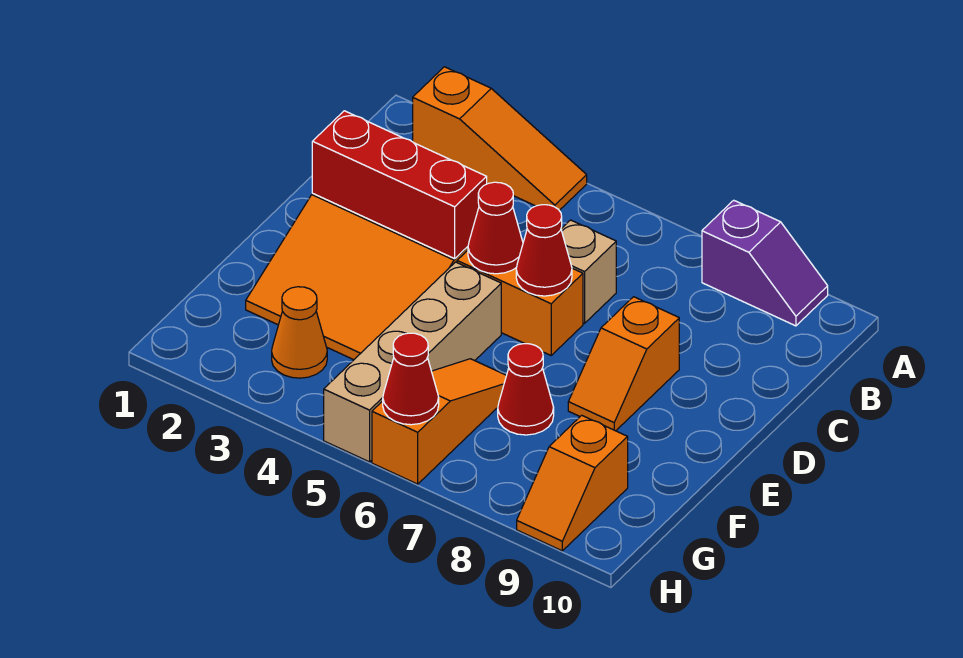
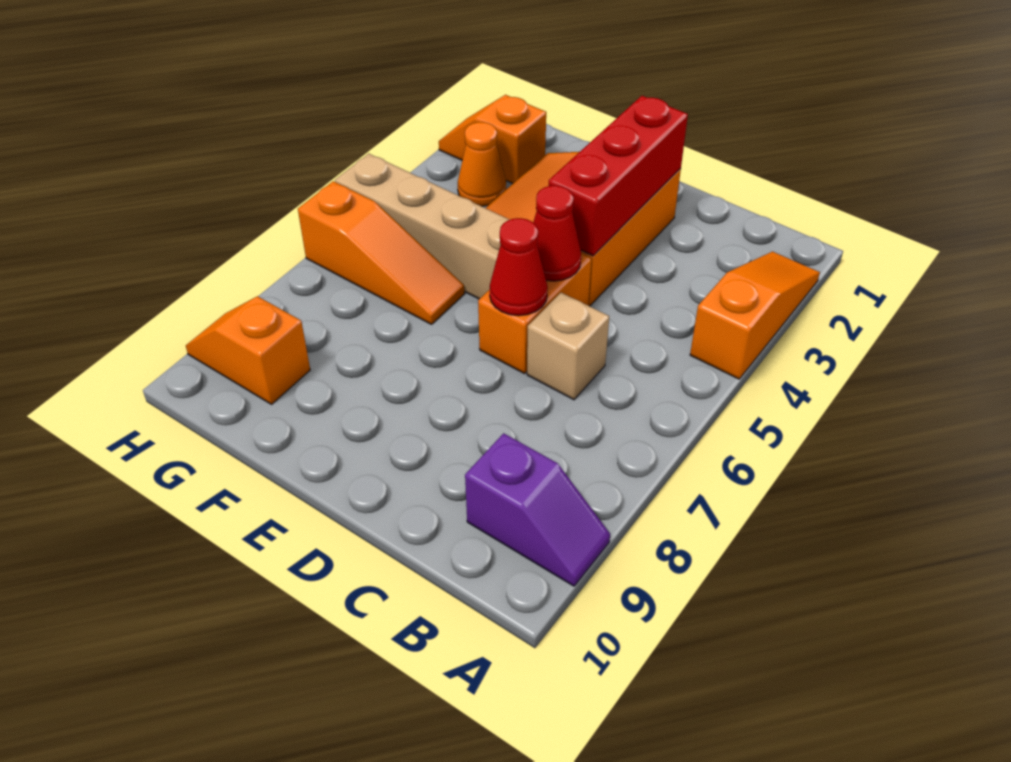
orange 1x3 slope [413,67,587,210] -> orange 1x3 slope turned to [690,252,820,379]
purple 1x2 slope [702,200,828,326] -> purple 1x2 slope turned to [465,433,610,586]
orange 1x2 slope [568,297,679,431] -> orange 1x2 slope moved to [439,95,546,183]
red 1x1 cone [498,344,554,435] -> none
red 1x1 cone [383,333,439,425] -> none

